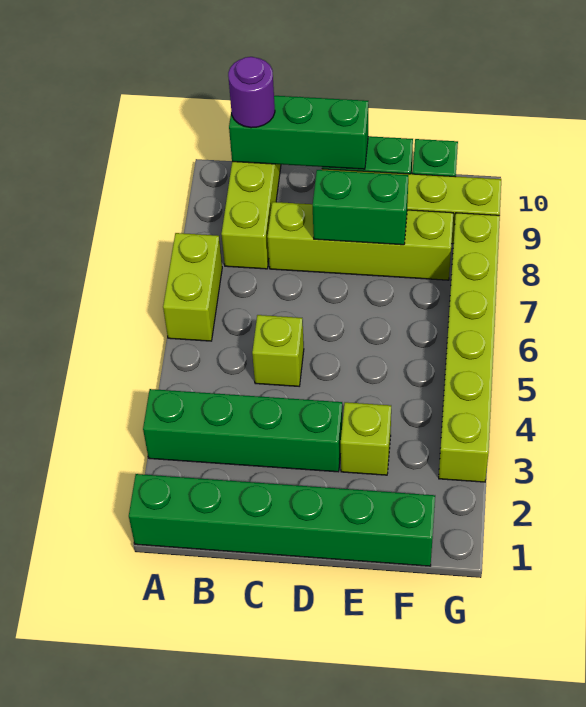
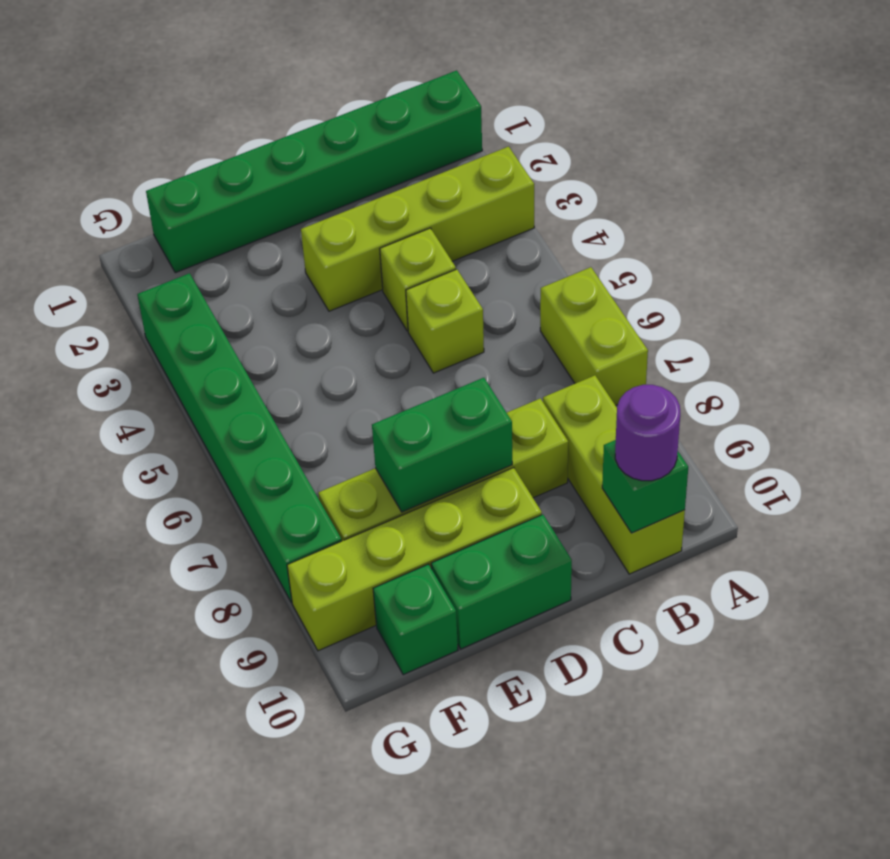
green 1x4 brick [143,389,342,472] -> lime 1x4 brick [301,147,534,311]
green 1x3 brick [229,96,368,169] -> green 1x1 brick [602,440,688,533]
lime 1x1 brick [341,402,391,475] -> lime 1x1 brick moved to [380,228,456,331]
lime 1x6 brick [439,213,500,482] -> green 1x6 brick [137,273,341,602]

